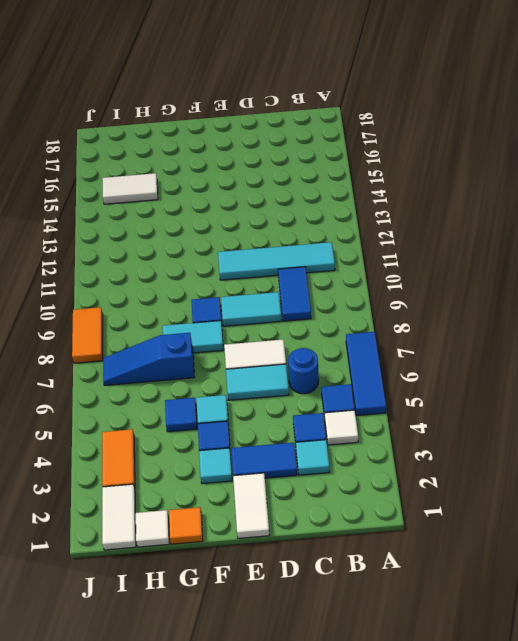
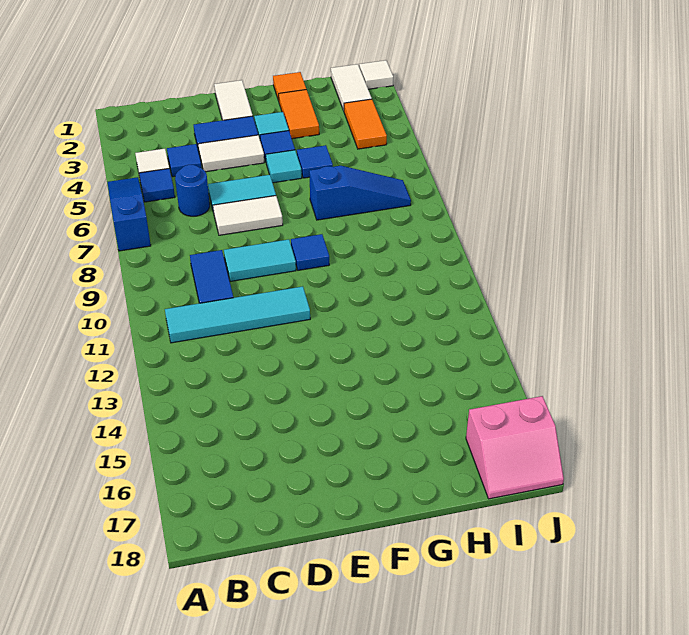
blue 1x3 tile [346,332,386,416] -> blue 1x3 slope [108,177,151,251]
cyan 1x1 tile [296,440,329,475] -> none
cyan 1x2 tile [163,321,223,353] -> none
white 1x1 tile [136,510,169,547] -> white 1x1 tile moved to [359,60,393,89]
white 1x2 tile [103,173,158,204] -> white 1x2 tile moved to [198,135,264,172]
none -> pink 2x2 slope [466,396,564,499]
orange 1x2 tile [72,307,103,363] -> orange 1x2 tile moved to [279,90,319,139]

